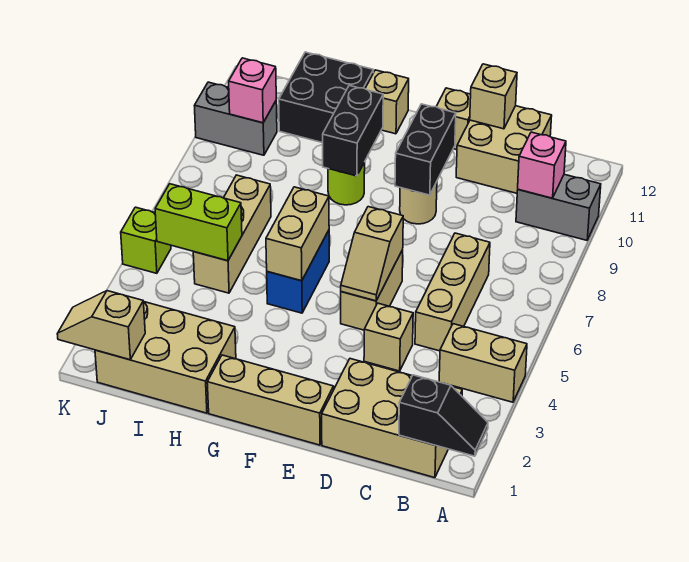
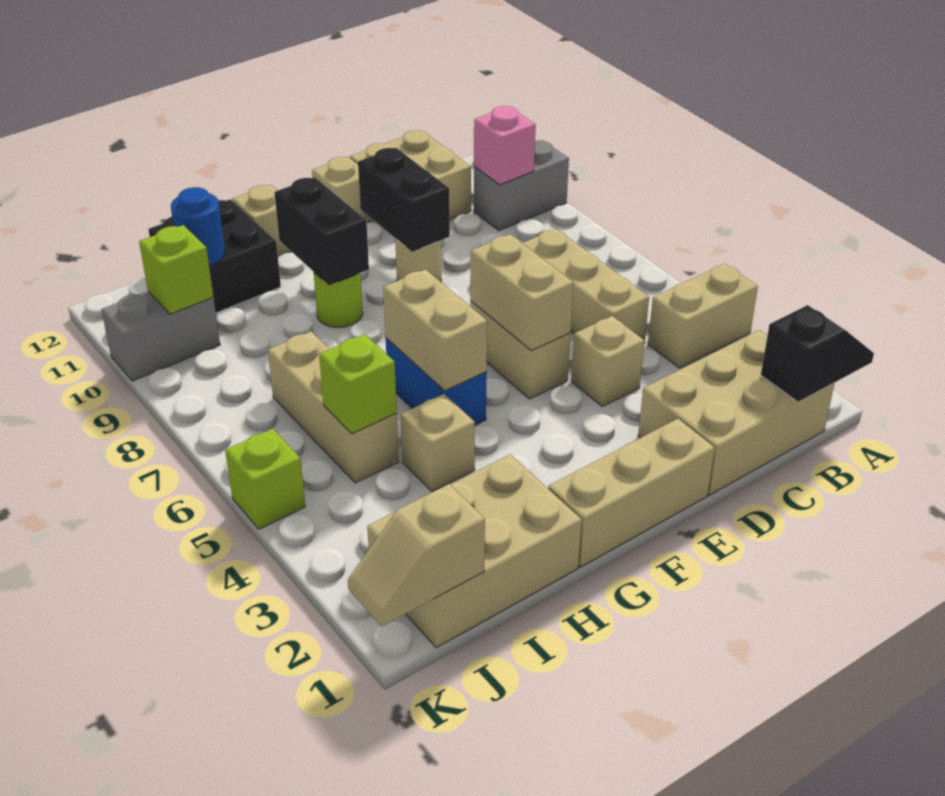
tan 1x1 brick [470,64,517,129] -> tan 1x1 brick moved to [401,394,475,491]
tan 1x2 slope [341,207,403,301] -> tan 1x2 brick [470,234,574,351]
lime 1x2 brick [155,184,242,261] -> lime 1x1 brick [319,334,397,434]
none -> blue 1x1 round brick [171,187,225,265]
pink 1x1 brick [229,58,276,123] -> lime 1x1 brick [139,225,213,314]

